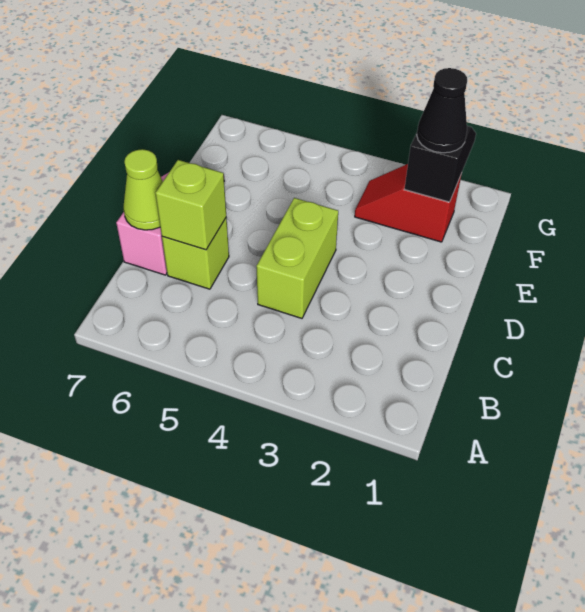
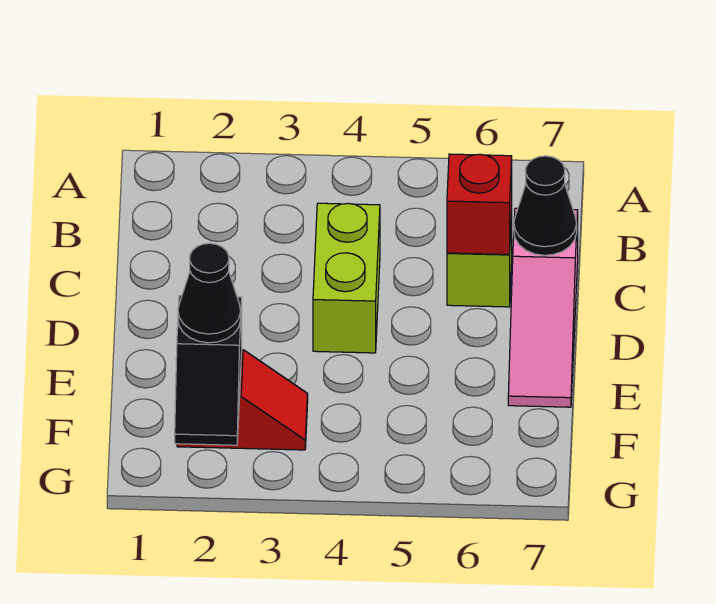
lime 1x1 brick [155,160,226,250] -> red 1x1 brick [447,154,512,255]
lime 1x1 cone [124,149,163,230] -> black 1x1 cone [514,156,577,255]

